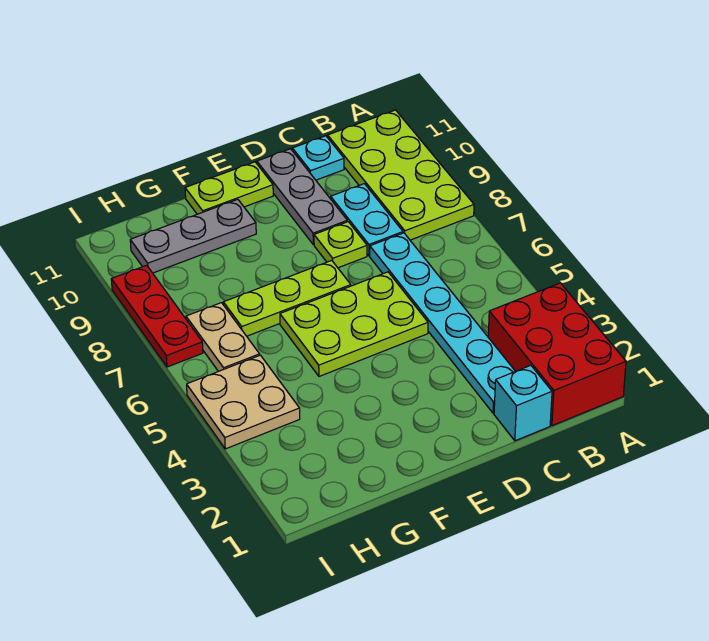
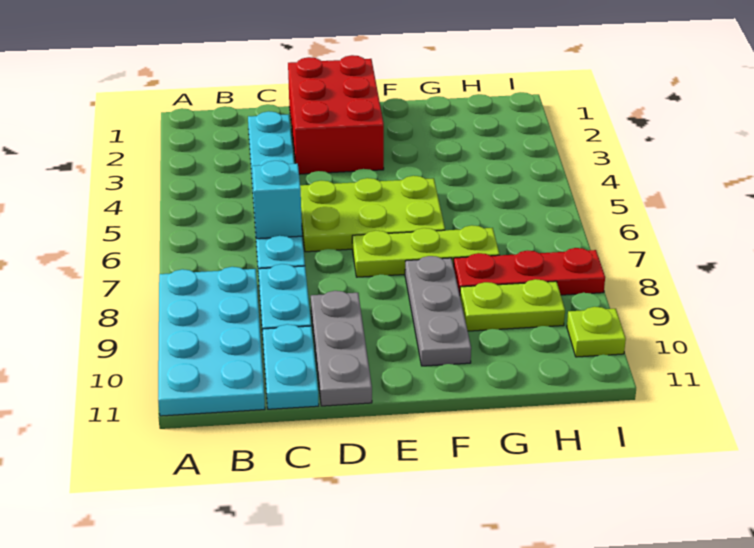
red 2x3 brick [488,283,626,426] -> red 2x3 brick moved to [288,55,384,174]
lime 2x4 plate [328,110,474,240] -> cyan 2x4 plate [158,267,265,416]
cyan 1x1 brick [494,365,552,441] -> cyan 1x1 brick moved to [252,161,302,239]
cyan 1x1 plate [292,136,344,180] -> cyan 1x2 plate [262,324,319,409]
lime 1x1 plate [314,222,367,268] -> lime 1x1 plate moved to [567,307,626,357]
lime 1x2 plate [185,162,273,214] -> lime 1x2 plate moved to [460,279,565,331]
grey 1x3 plate [130,199,256,273] -> grey 1x3 plate turned to [405,256,471,366]
tan 2x2 plate [187,355,300,449] -> none
tan 1x2 plate [186,303,260,371] -> none
red 1x3 plate [111,265,203,367] -> red 1x3 plate turned to [454,248,605,295]

